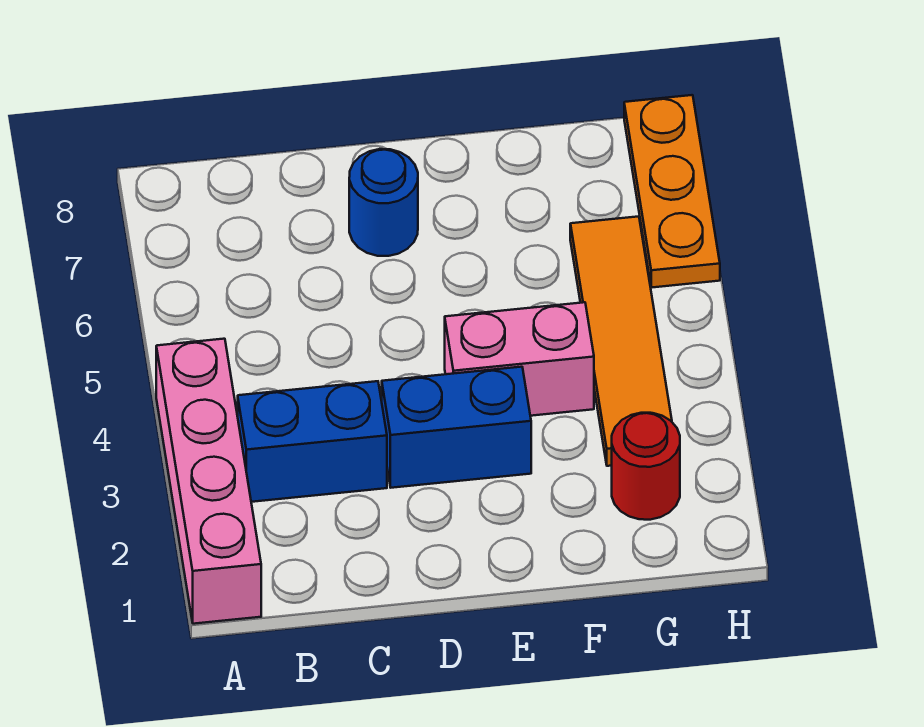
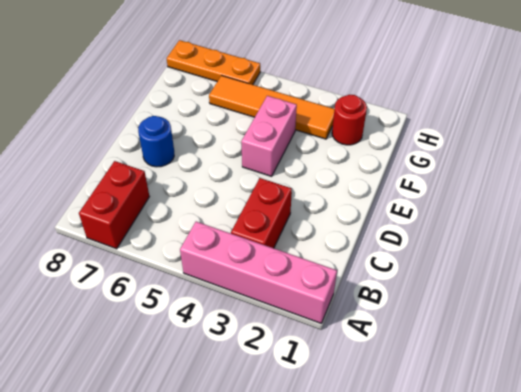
none -> red 1x2 brick [79,161,149,249]
blue 1x2 brick [238,381,387,502] -> red 1x2 brick [231,178,292,248]
blue 1x2 brick [382,367,531,488] -> none

